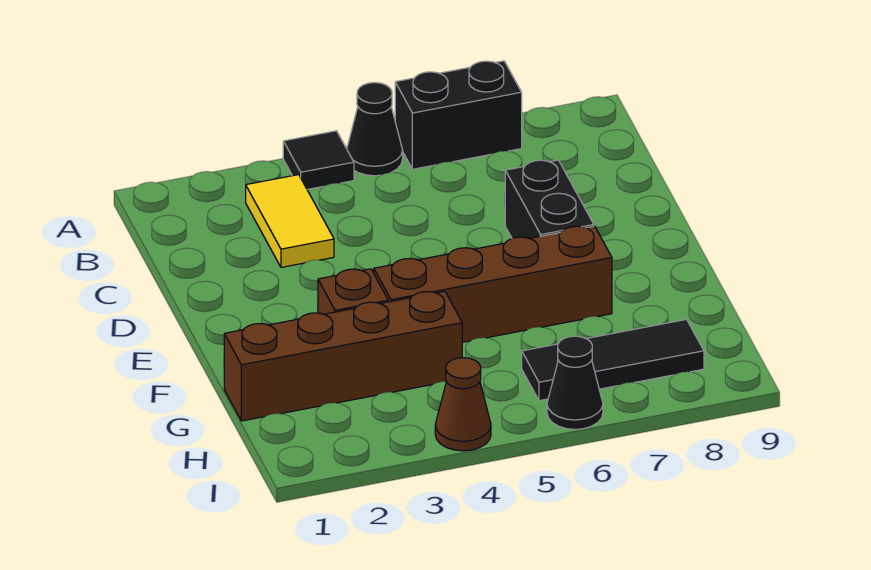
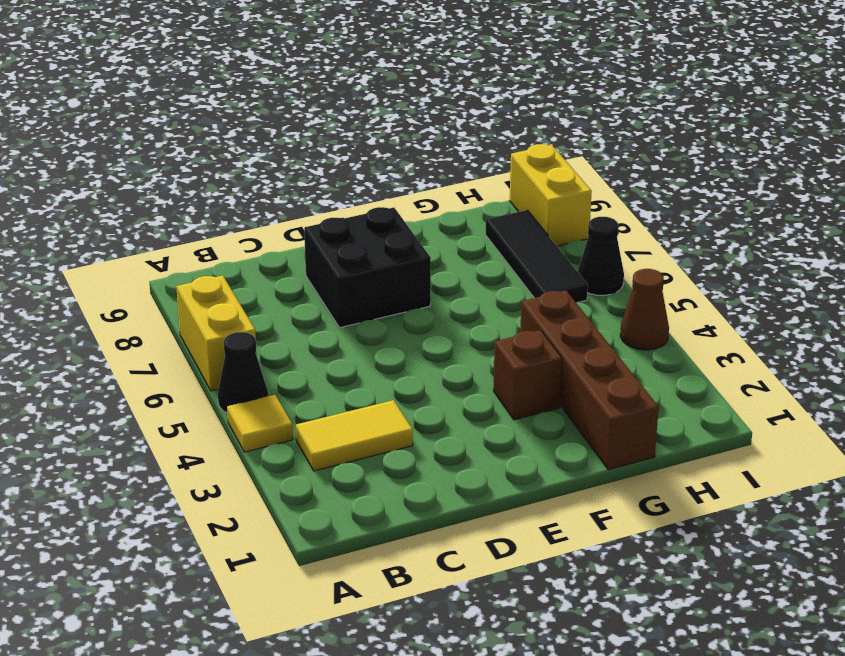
black 1x1 tile [283,131,354,189] -> yellow 1x1 tile [227,395,293,452]
black 1x2 brick [395,61,522,169] -> yellow 1x2 brick [176,275,257,391]
black 1x2 brick [505,160,594,239] -> black 2x2 brick [304,207,431,328]
brown 1x4 brick [374,226,612,342] -> none
none -> yellow 1x2 brick [510,144,592,246]

